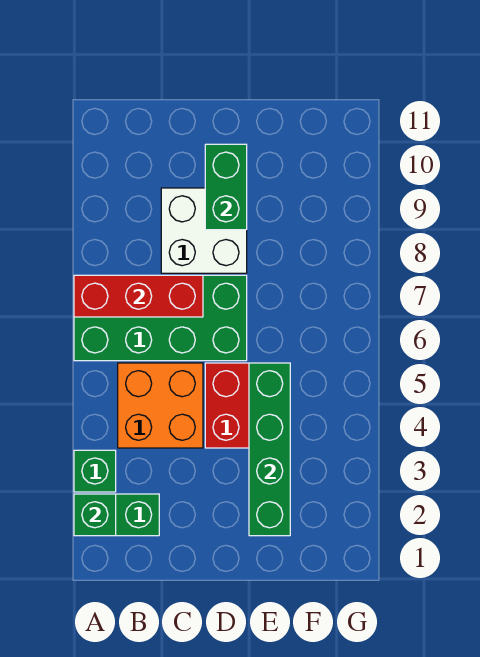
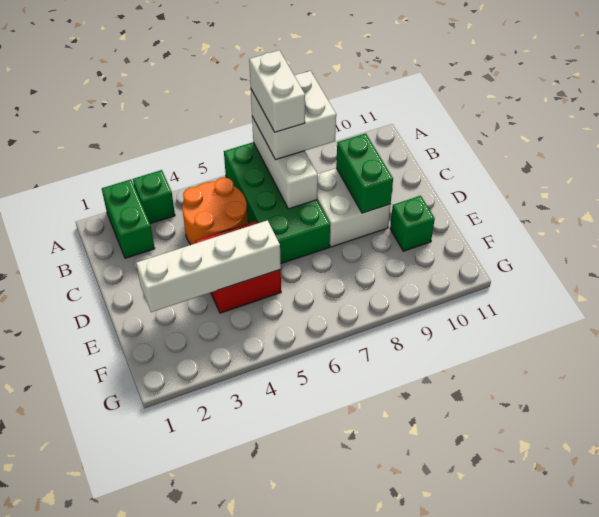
green 1x1 brick [74,494,116,536] -> green 1x1 brick moved to [390,196,435,251]
red 1x3 brick [74,275,203,317] -> white 1x3 brick [252,117,318,209]
none -> white 2x2 brick [251,71,336,160]
none -> white 1x2 brick [249,50,305,132]
orange 2x2 brick [118,363,203,448] -> orange 2x2 round brick [182,177,248,245]
green 1x2 brick [205,144,247,230] -> green 1x2 brick turned to [336,133,393,213]
green 1x4 brick [249,363,290,536] -> white 1x4 brick [136,220,281,312]

